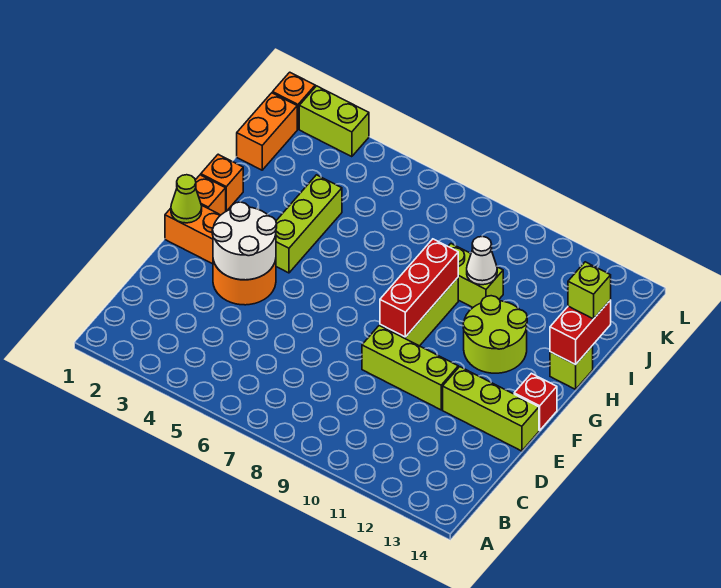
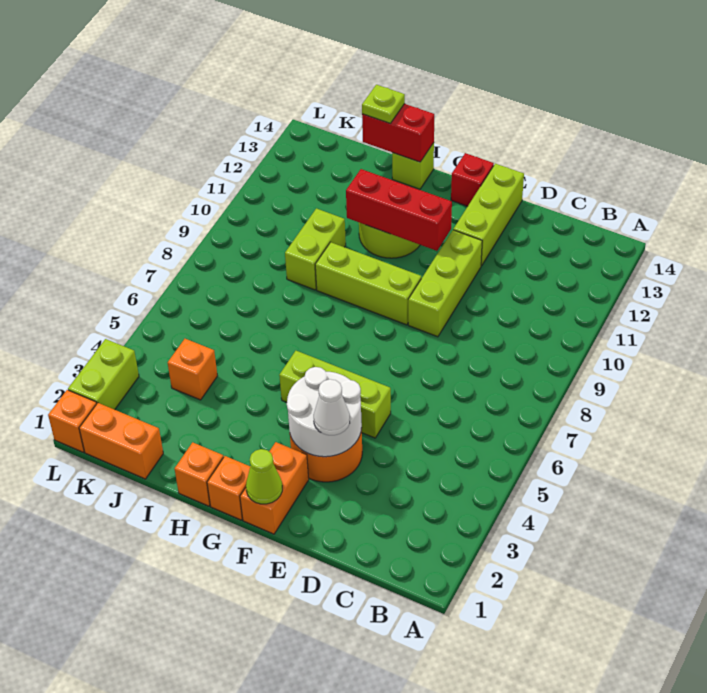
red 1x3 brick [380,239,458,337] -> red 1x3 brick moved to [346,169,452,251]
lime 1x3 brick [276,175,342,273] -> lime 1x3 brick moved to [279,351,391,438]
white 1x1 cone [467,236,497,285] -> white 1x1 cone moved to [314,379,350,435]
lime 1x1 brick [568,262,611,319] -> lime 1x1 plate [362,85,405,123]
none -> orange 1x1 brick [168,339,217,400]

